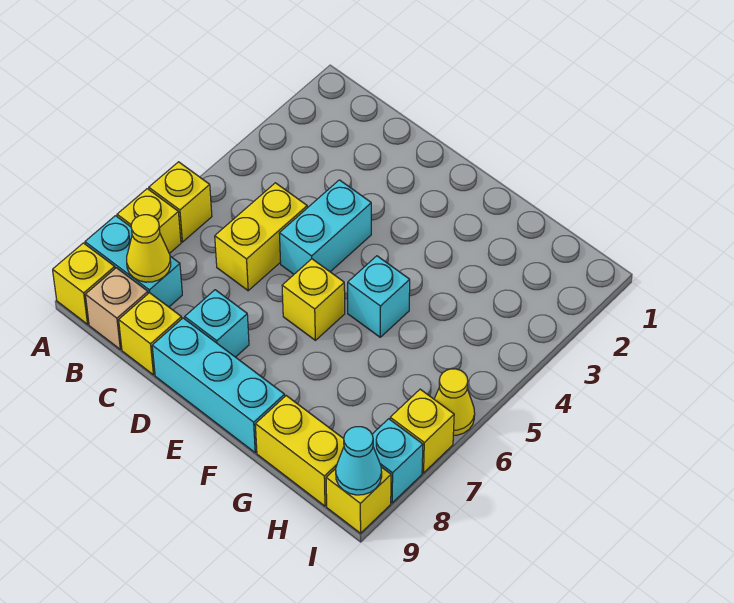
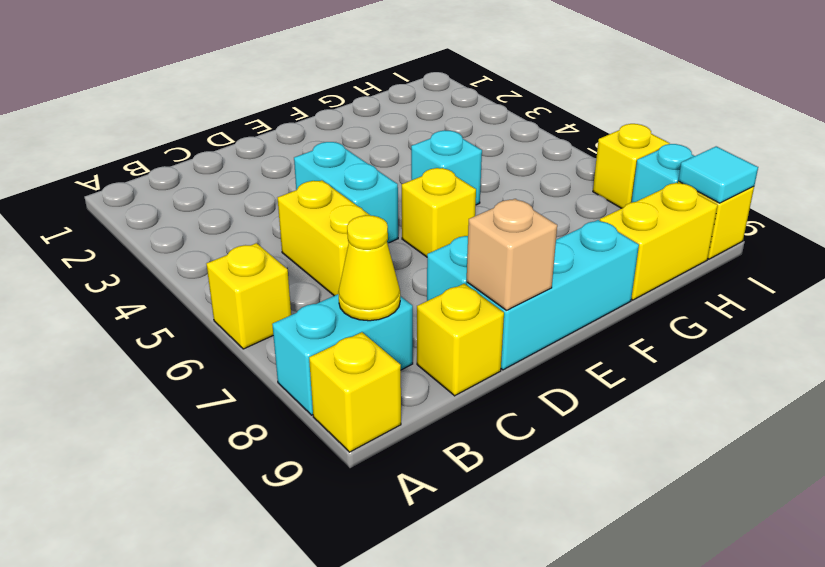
yellow 1x1 brick [117,189,181,254] -> none
tan 1x1 brick [85,268,148,349] -> tan 1x1 brick moved to [467,199,557,310]
yellow 1x1 cone [434,369,475,436] -> none
cyan 1x1 cone [336,427,382,495] -> cyan 1x1 tile [678,146,758,203]

